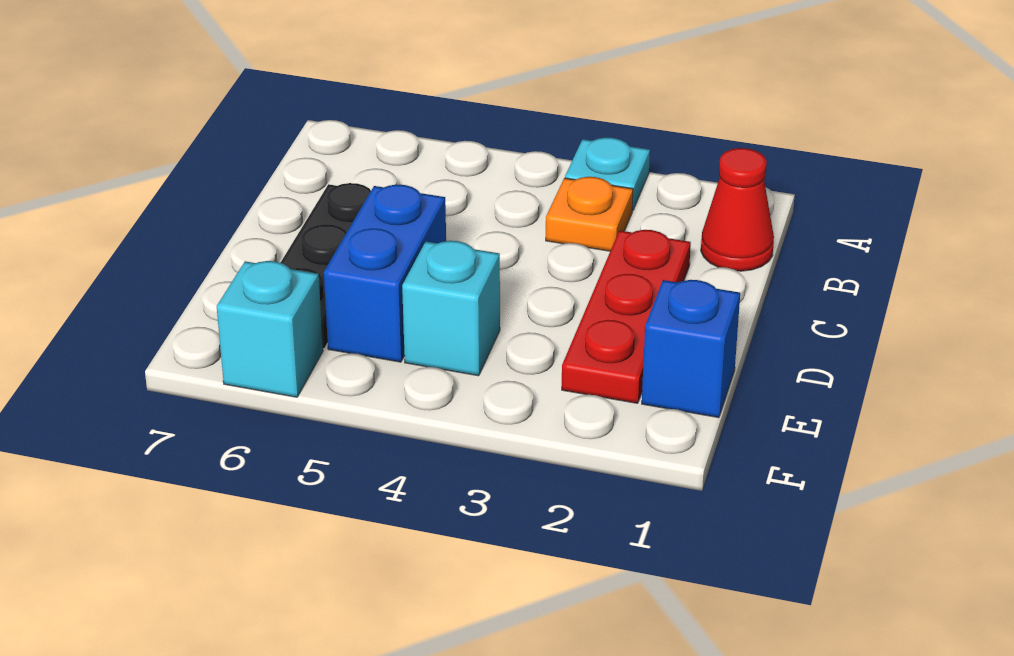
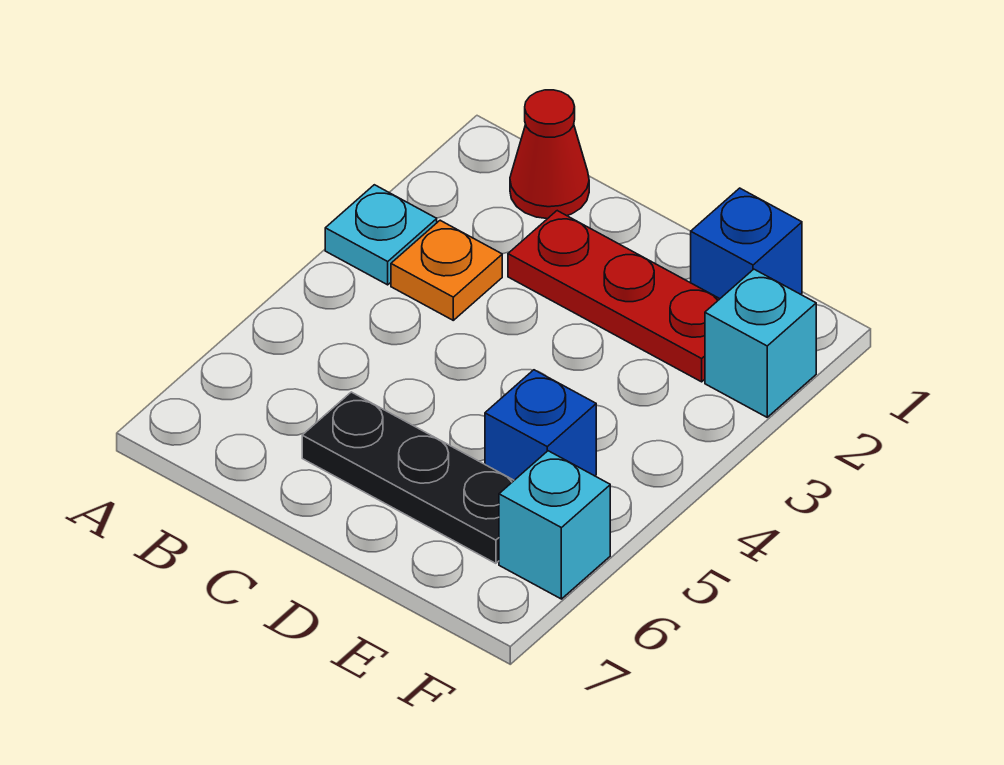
blue 1x2 brick [324,185,446,362] -> blue 1x1 brick [485,370,596,480]
cyan 1x1 brick [402,241,500,376] -> cyan 1x1 brick moved to [705,269,816,417]

